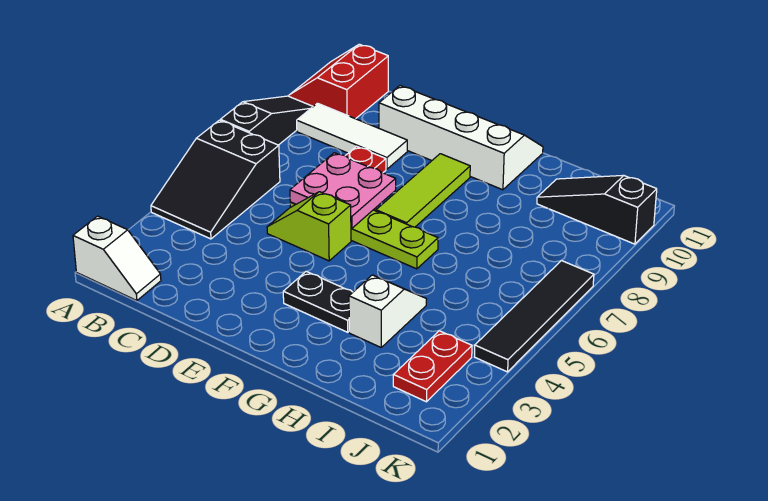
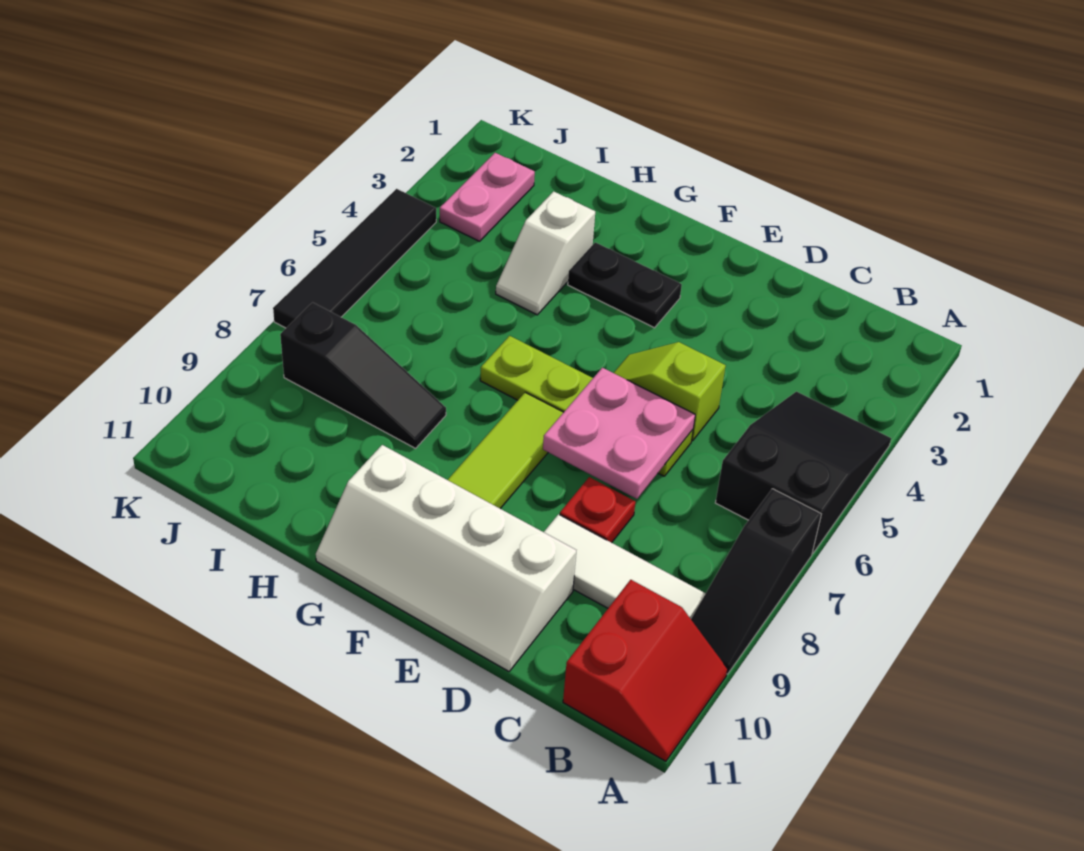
white 1x2 slope [73,216,161,301] -> none
lime 1x2 slope [267,192,351,261] -> lime 1x2 slope turned to [614,342,726,441]
black 1x3 slope [537,175,657,244] -> black 1x3 slope moved to [280,302,446,448]
red 1x2 plate [393,331,472,402] -> pink 1x2 plate [440,153,535,241]

